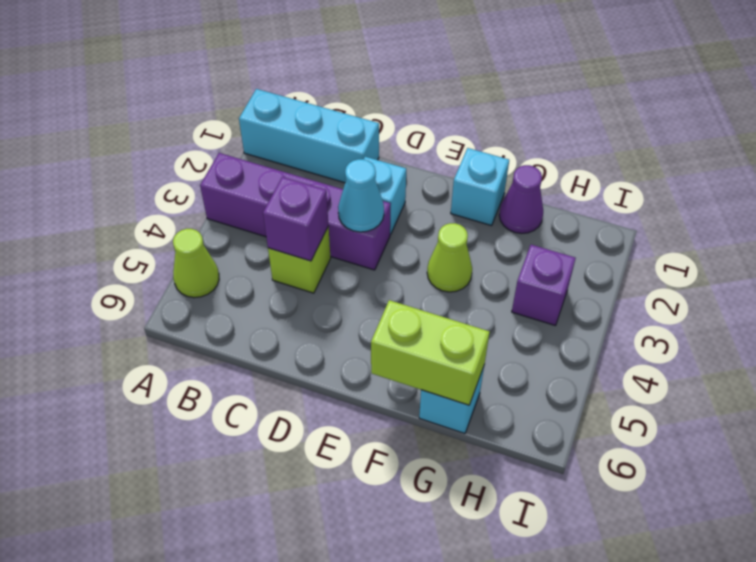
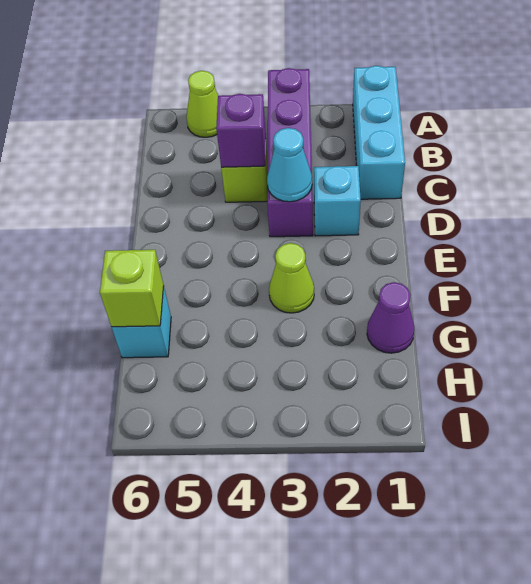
cyan 1x1 brick [451,148,509,226] -> none
lime 1x2 brick [371,300,490,405] -> lime 1x1 brick [100,250,164,327]
purple 1x1 brick [512,245,576,326] -> none

